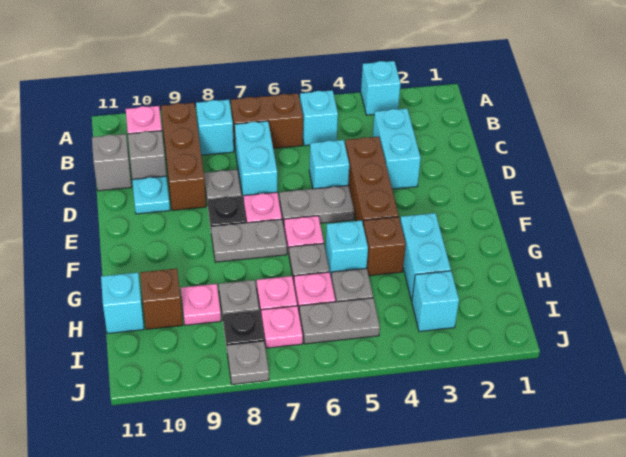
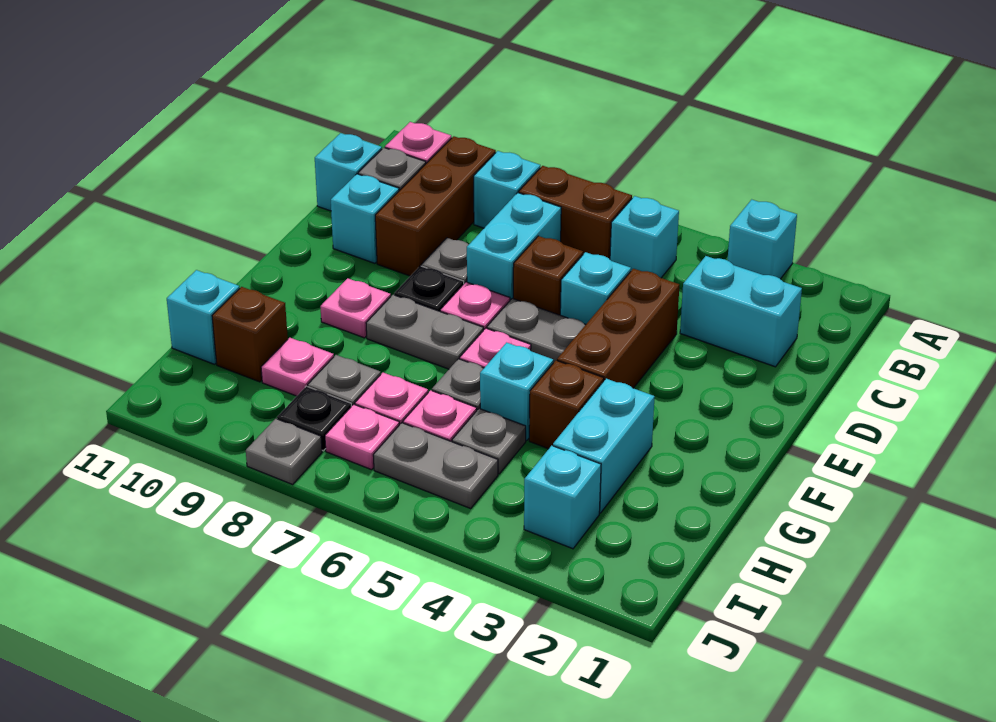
cyan 1x2 brick [373,109,421,189] -> cyan 1x2 brick turned to [680,256,802,367]
grey 1x1 brick [92,134,131,191] -> cyan 1x1 brick [315,133,382,211]
none -> brown 1x1 brick [513,236,583,315]
cyan 1x1 plate [132,176,170,214] -> cyan 1x1 brick [331,174,399,263]
none -> pink 1x1 plate [320,278,391,338]

